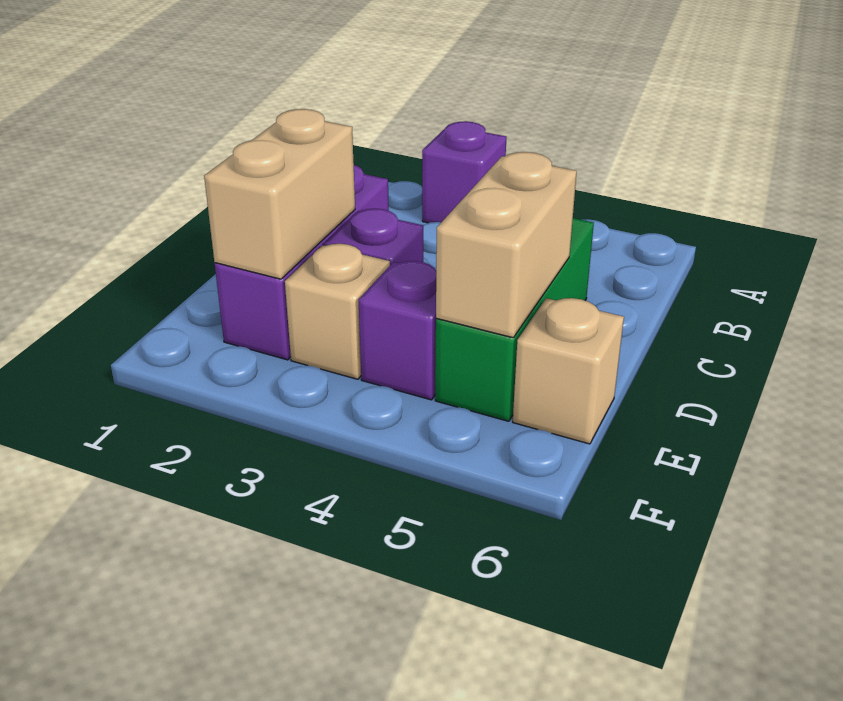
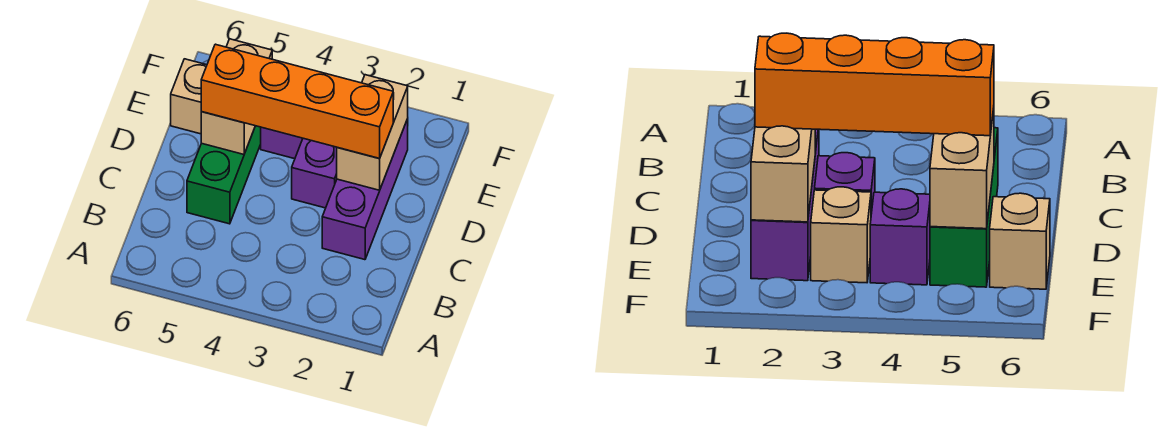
purple 1x1 brick [422,121,506,223] -> none
none -> orange 1x4 brick [201,44,393,159]

